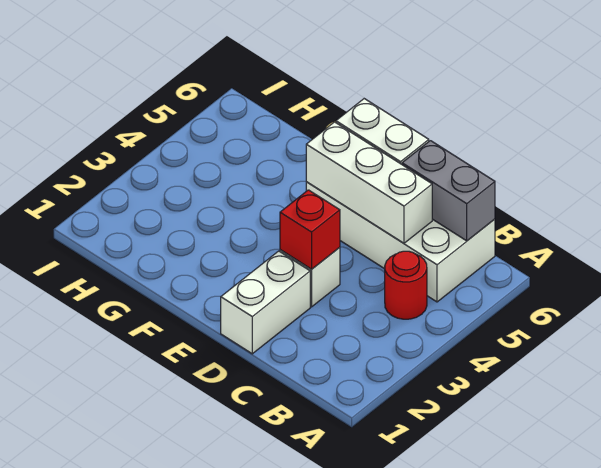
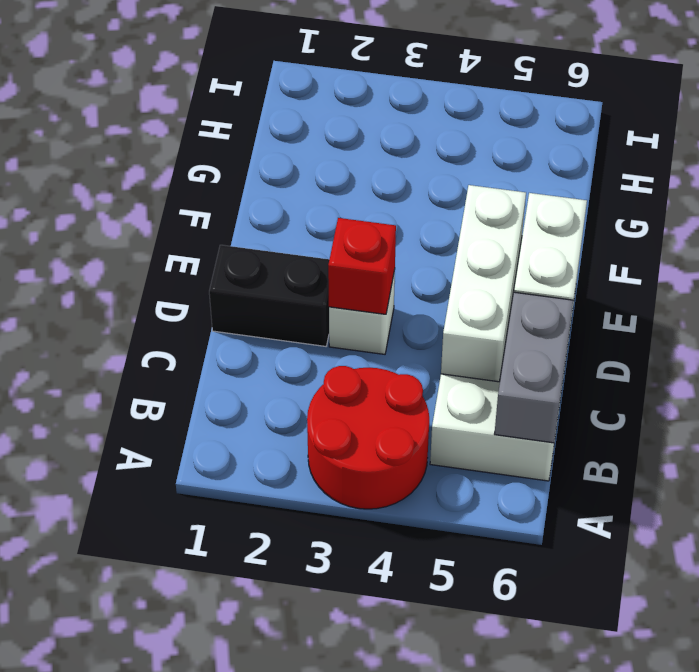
red 1x1 round brick [385,251,427,319] -> red 2x2 round brick [307,366,429,509]
white 1x2 brick [221,251,310,354] -> black 1x2 brick [209,245,329,346]

